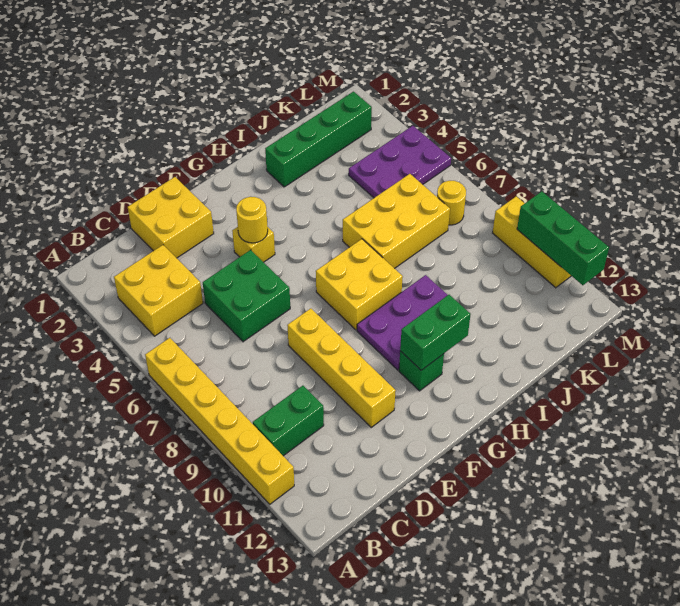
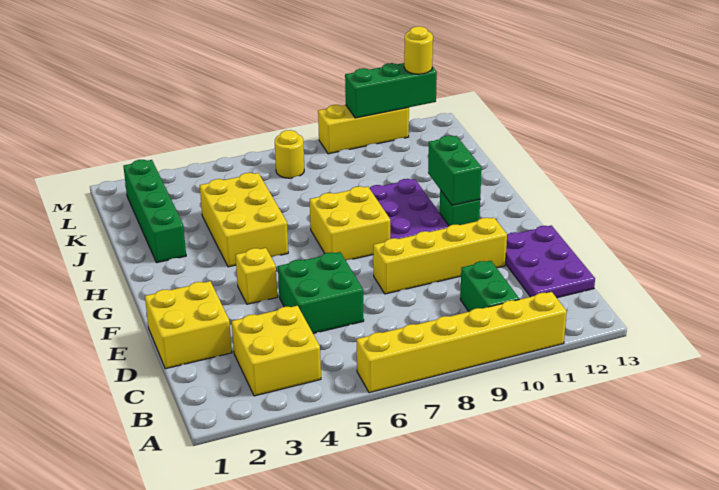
yellow 1x1 round brick [236,197,268,243] -> yellow 1x1 round brick moved to [404,26,433,74]
yellow 2x3 brick [343,174,450,269] -> yellow 2x3 brick moved to [200,173,288,267]
purple 2x3 plate [349,126,451,198] -> purple 2x3 plate moved to [506,225,595,298]

